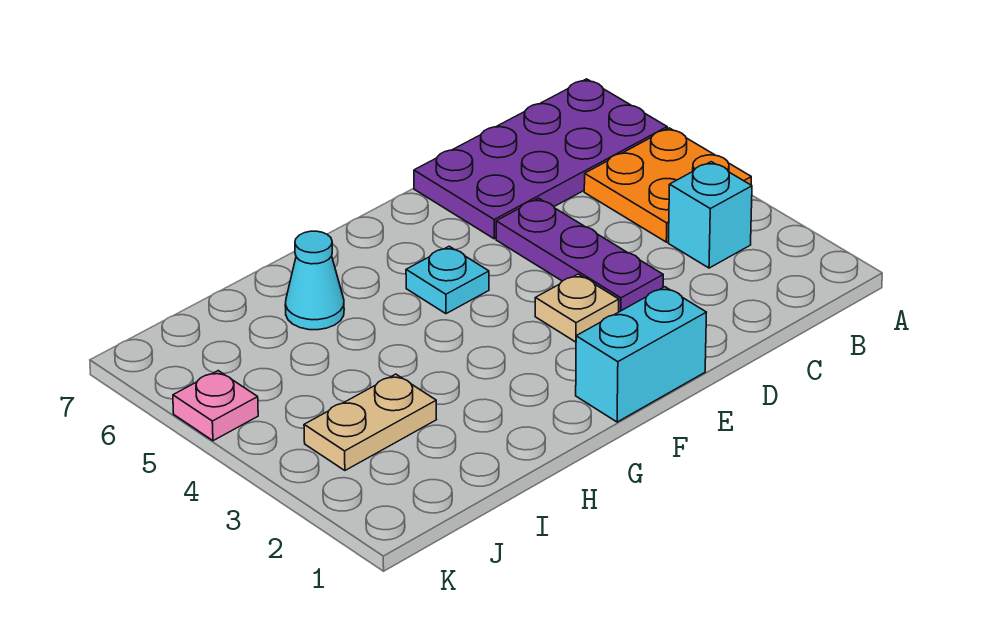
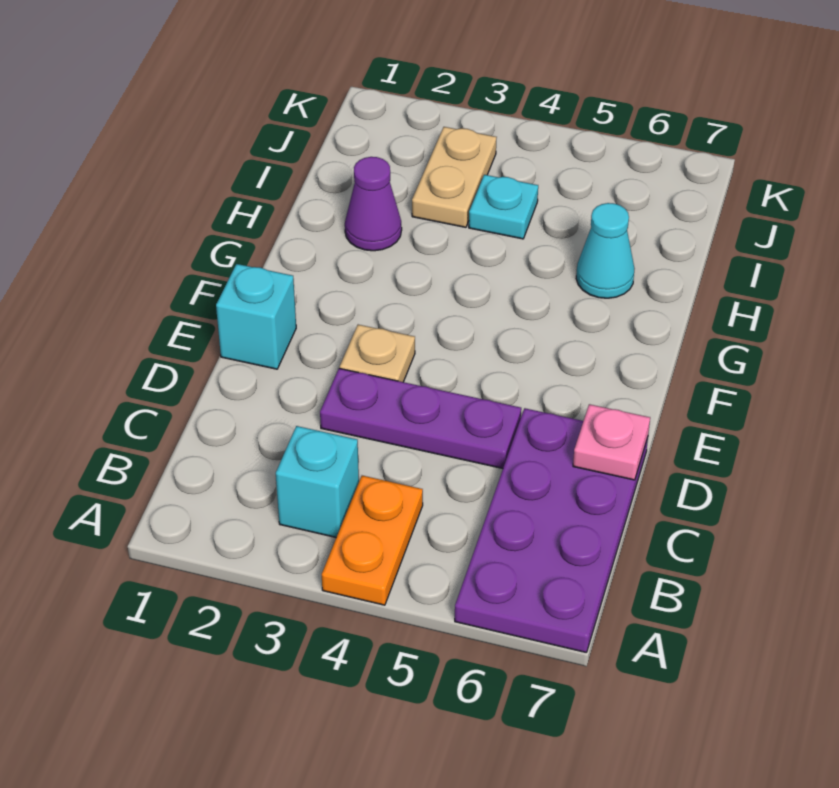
orange 2x2 plate [584,128,751,242] -> orange 1x2 plate [322,476,423,605]
cyan 1x2 brick [576,287,706,422] -> cyan 1x1 brick [216,264,296,369]
cyan 1x1 plate [406,246,489,314] -> cyan 1x1 plate moved to [469,175,538,239]
none -> purple 1x1 cone [345,157,402,251]
pink 1x1 plate [173,371,258,441] -> pink 1x1 plate moved to [573,404,650,480]

